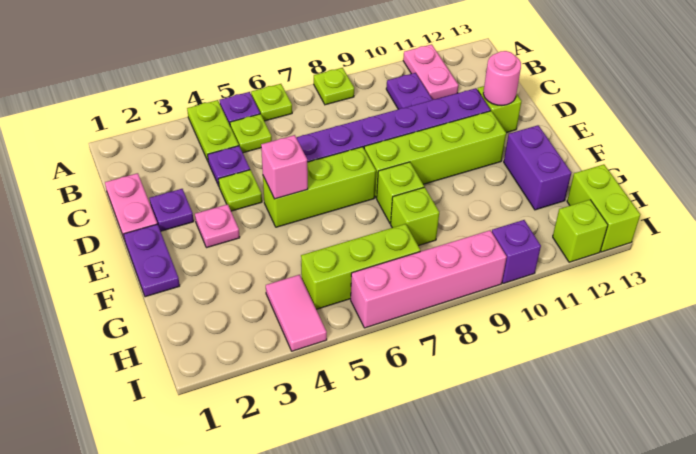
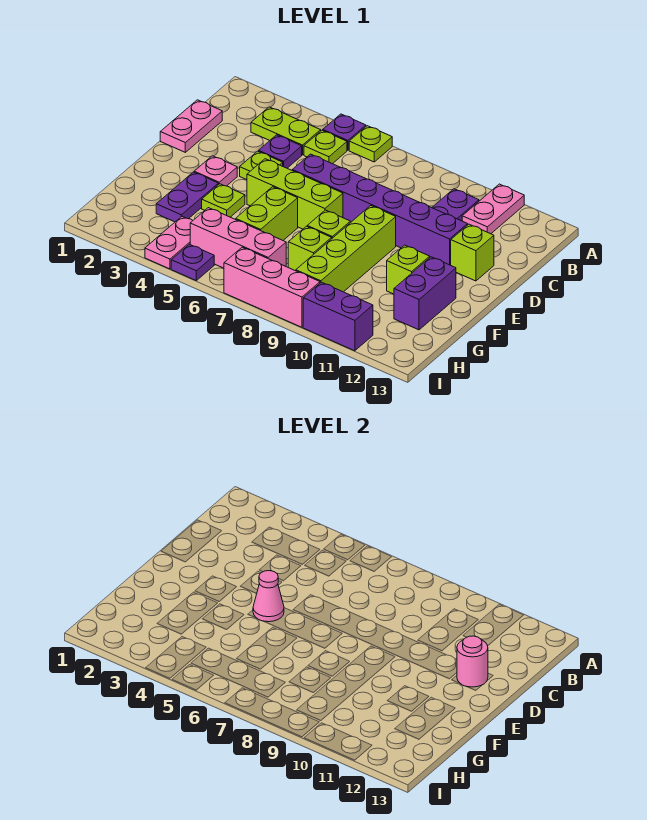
lime 1x2 plate [187,100,239,161] -> lime 1x2 plate turned to [251,107,321,155]
lime 1x1 plate [314,68,354,105] -> lime 1x1 plate moved to [202,184,245,217]
purple 1x1 plate [150,189,194,231] -> purple 1x1 plate moved to [171,244,214,280]
purple 1x2 plate [124,224,180,297] -> purple 1x2 plate moved to [156,172,218,222]
pink 1x1 brick [261,135,308,199] -> pink 1x1 cone [253,571,284,622]
lime 1x4 brick [364,111,506,198] -> lime 1x4 brick turned to [296,206,396,292]
pink 1x2 tile [266,275,327,351] -> pink 1x2 plate [145,217,193,269]
lime 1x3 brick [301,224,420,309] -> pink 1x3 brick [190,208,286,268]
lime 1x2 brick [567,164,640,252] -> lime 1x2 brick moved to [236,187,298,240]
pink 1x4 brick [351,230,507,328] -> pink 1x3 brick [224,247,320,327]
purple 1x1 brick [492,220,541,283] -> purple 1x2 brick [303,282,373,351]
lime 1x1 brick [553,200,608,262] -> lime 1x1 brick moved to [387,245,430,294]

